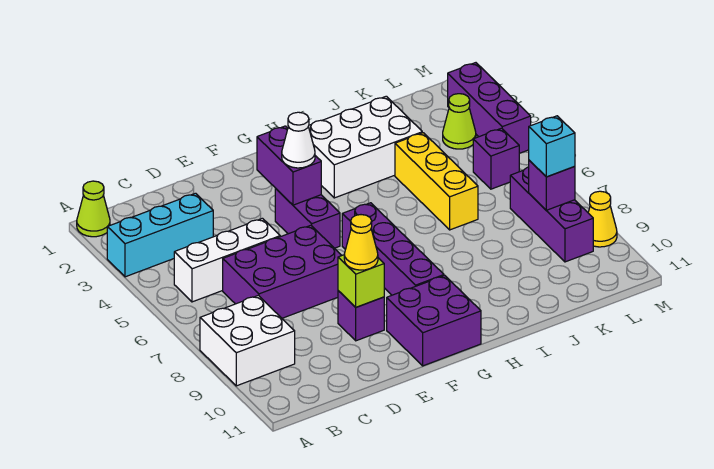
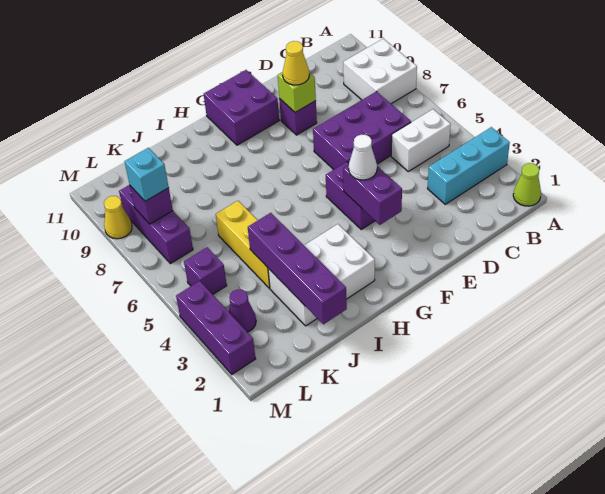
white 1x3 brick [174,218,280,302] -> white 1x2 brick [391,109,451,171]
purple 1x4 brick [342,203,444,295] -> purple 1x4 brick moved to [248,213,347,324]
lime 1x1 cone [443,94,476,149] -> purple 1x1 cone [229,290,256,332]

